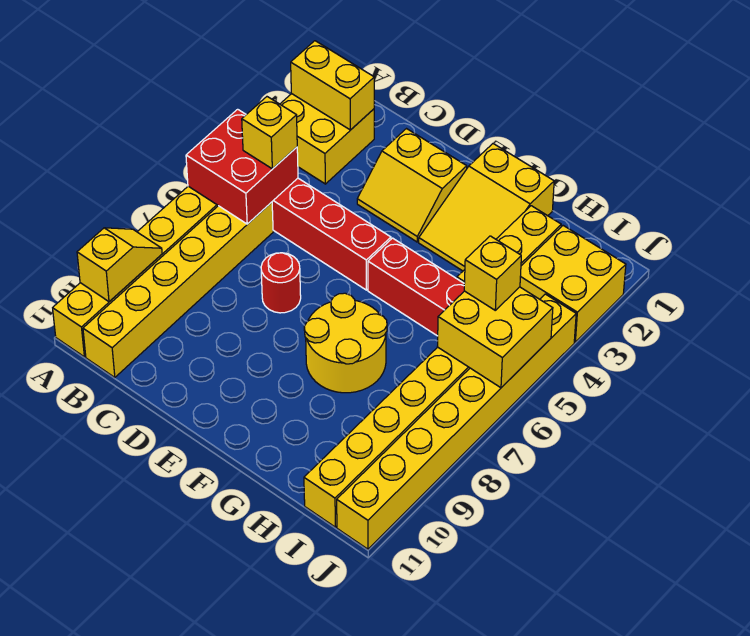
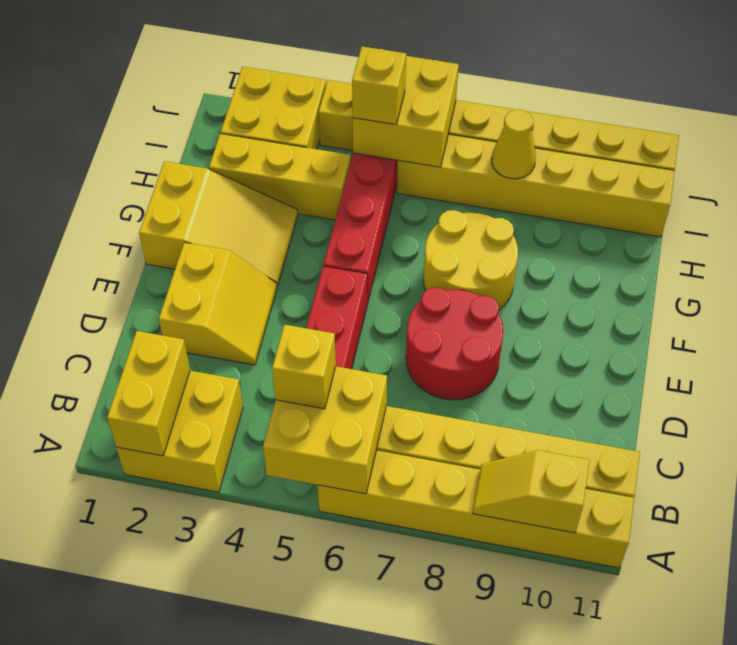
red 2x2 brick [186,109,298,224] -> yellow 2x2 brick [263,366,387,494]
red 1x1 round brick [261,253,301,313] -> red 2x2 round brick [406,287,503,400]
none -> yellow 1x1 cone [492,109,536,179]

